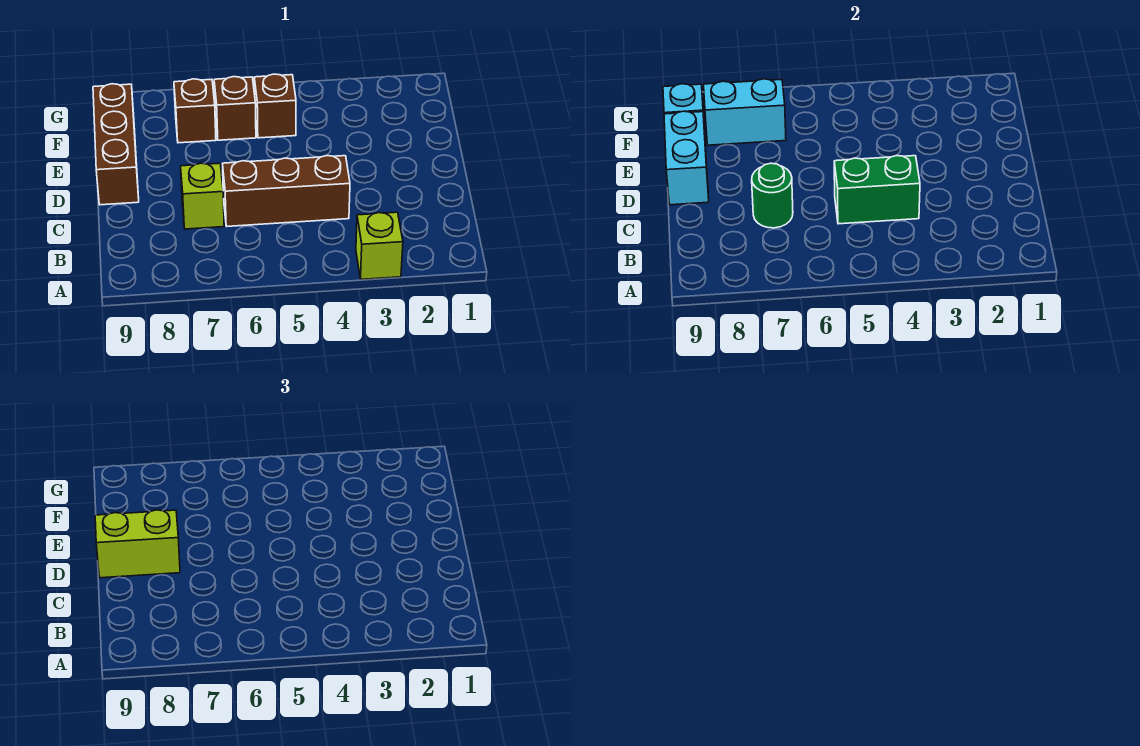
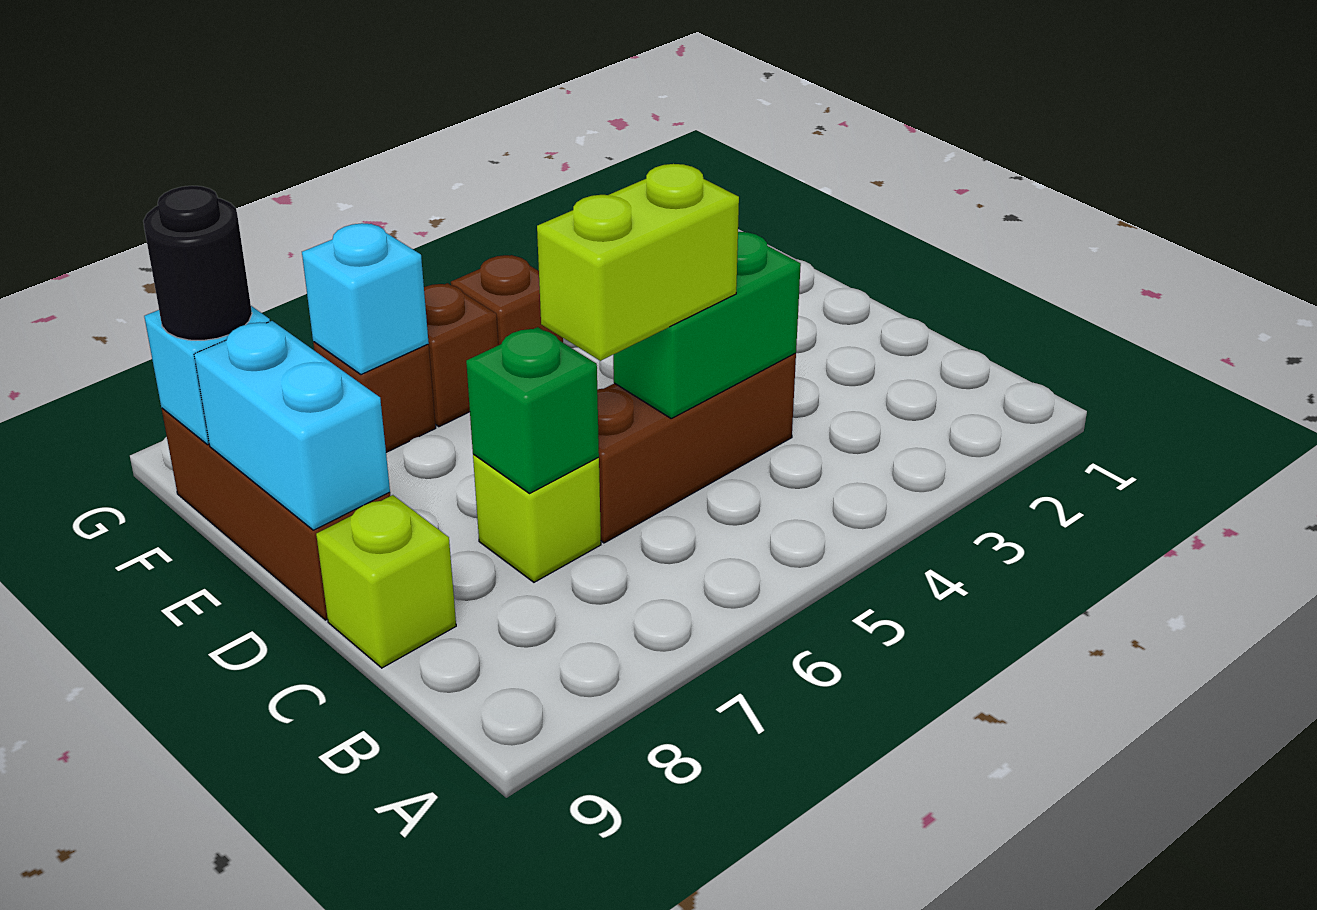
lime 1x1 brick [356,212,403,279] -> lime 1x1 brick moved to [316,495,456,668]
green 1x1 round brick [752,163,793,228] -> green 1x1 brick [466,327,599,493]
lime 1x2 brick [95,510,180,578] -> lime 1x2 brick moved to [537,164,739,361]
cyan 1x2 brick [704,79,786,145] -> cyan 1x1 brick [302,223,429,374]
none -> black 1x1 round brick [143,186,252,340]

